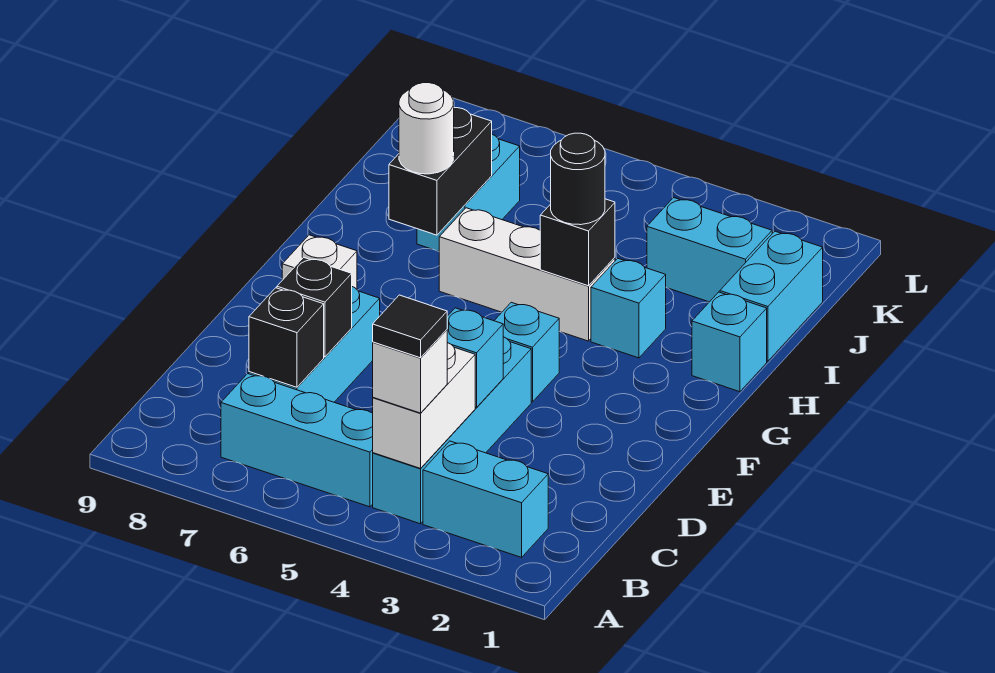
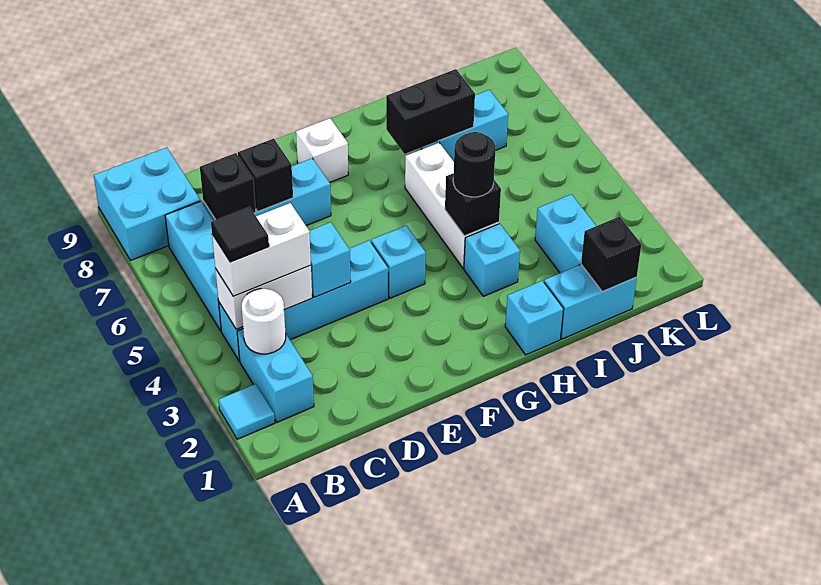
none -> cyan 1x1 tile [218,384,275,439]
none -> cyan 2x2 brick [94,148,200,260]
white 1x1 brick [373,330,447,413] -> white 1x2 brick [212,203,311,296]
white 1x1 round brick [399,83,454,174] -> white 1x1 round brick moved to [242,289,286,354]
none -> black 1x1 brick [581,217,641,292]

